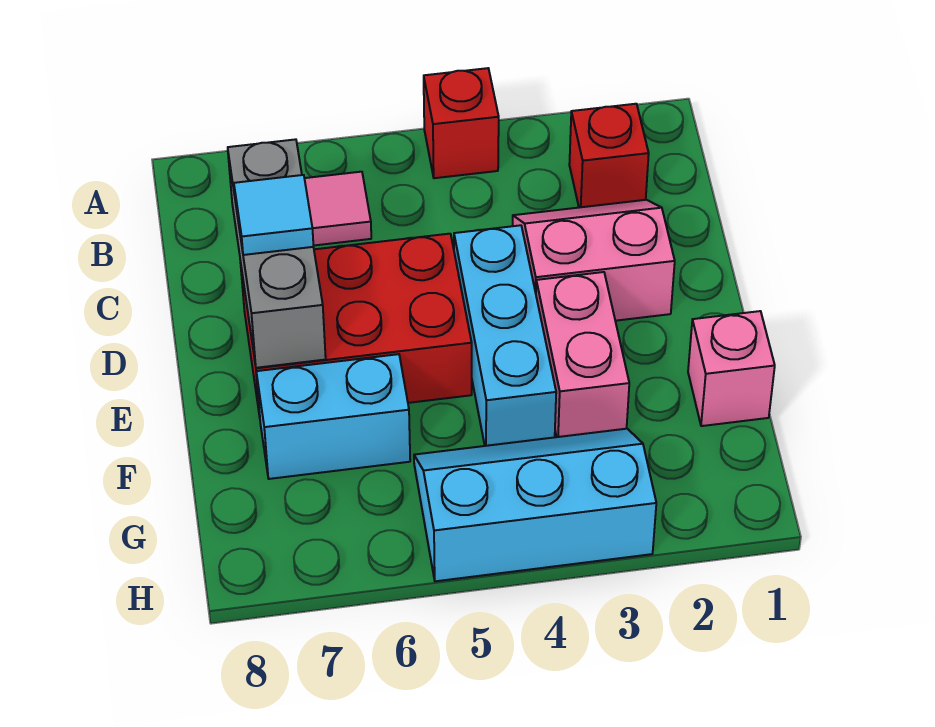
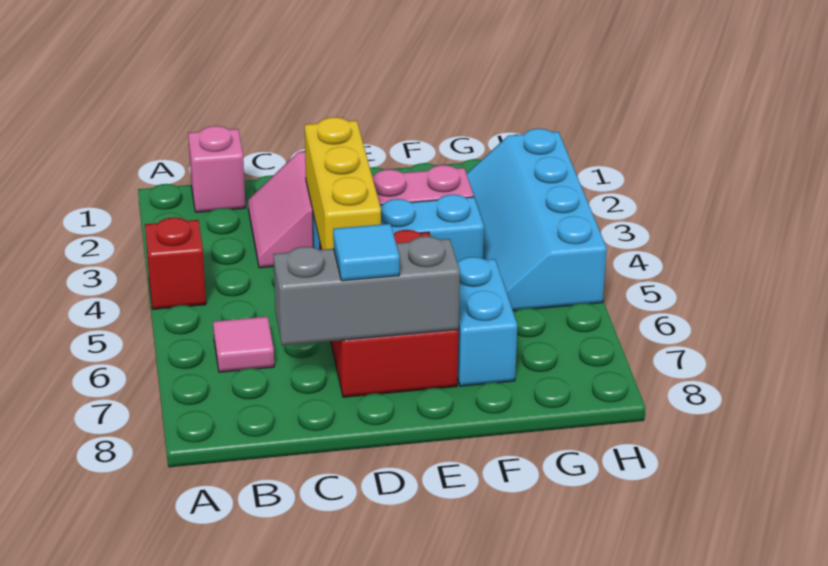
red 1x1 brick [569,104,649,208] -> none
none -> yellow 1x3 brick [305,117,381,250]
pink 1x1 brick [688,311,775,426] -> pink 1x1 brick moved to [188,126,246,212]
cyan 2x3 slope [414,429,656,581] -> cyan 2x4 slope [467,129,607,311]

